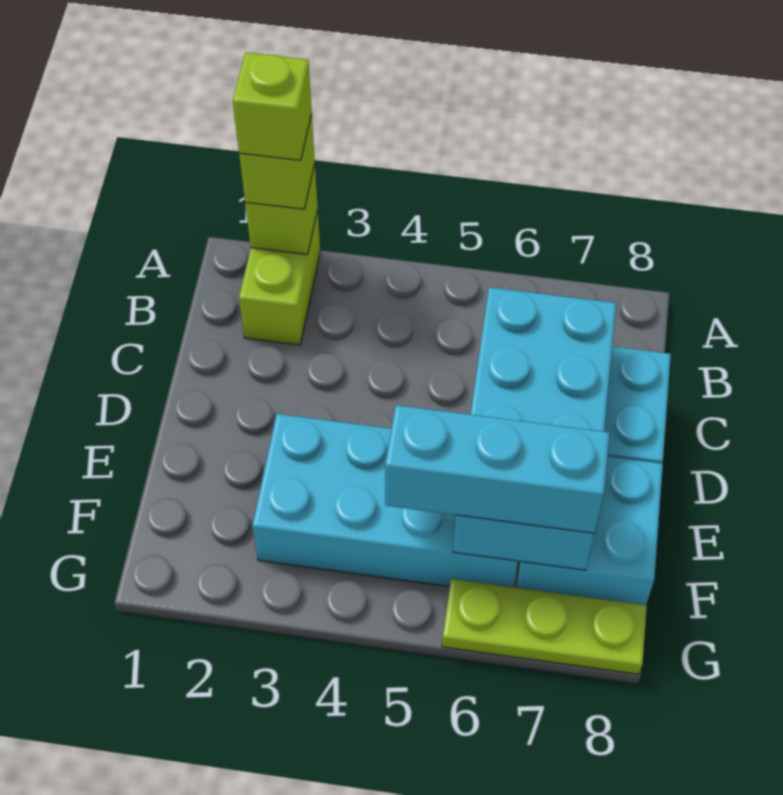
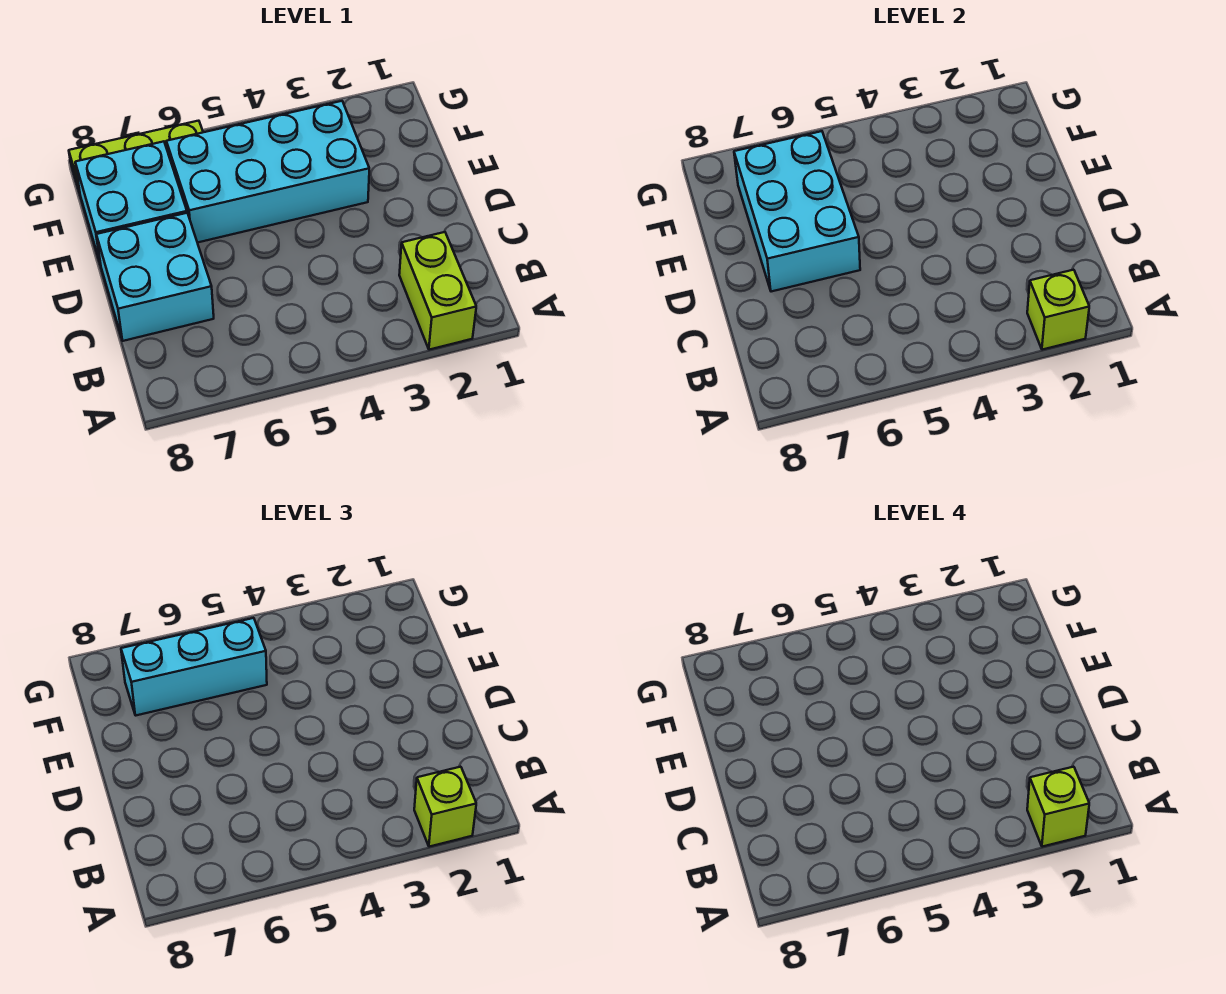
cyan 2x4 brick [453,287,616,570] -> cyan 2x3 brick [734,131,860,292]

